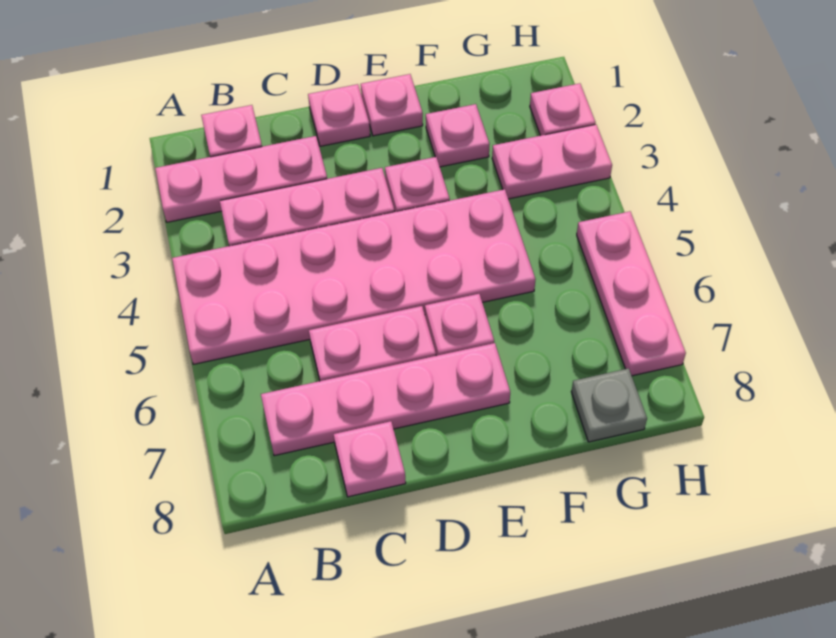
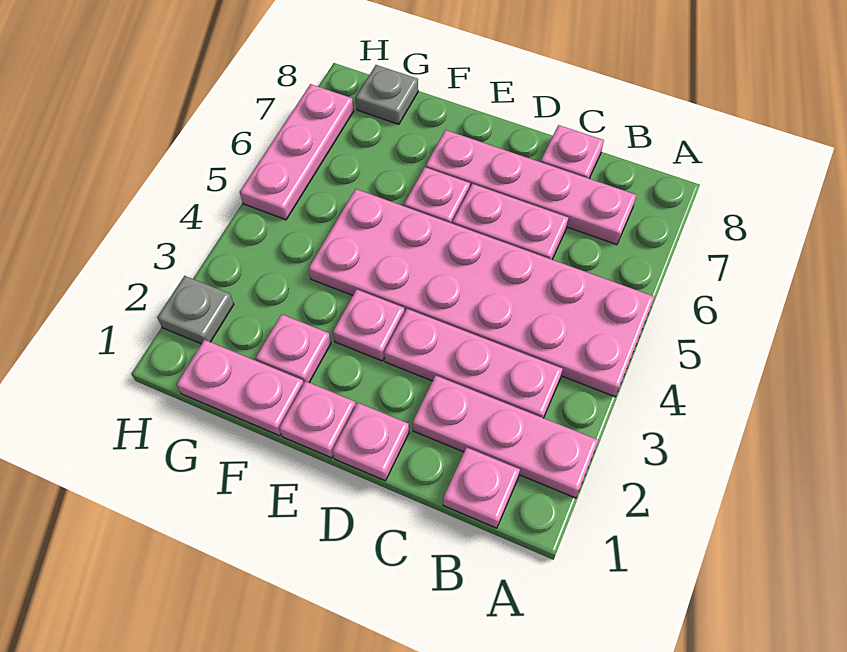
pink 1x2 plate [492,124,612,199] -> pink 1x2 plate moved to [176,340,304,436]
pink 1x1 plate [530,83,596,136] -> grey 1x1 plate [157,276,234,344]

